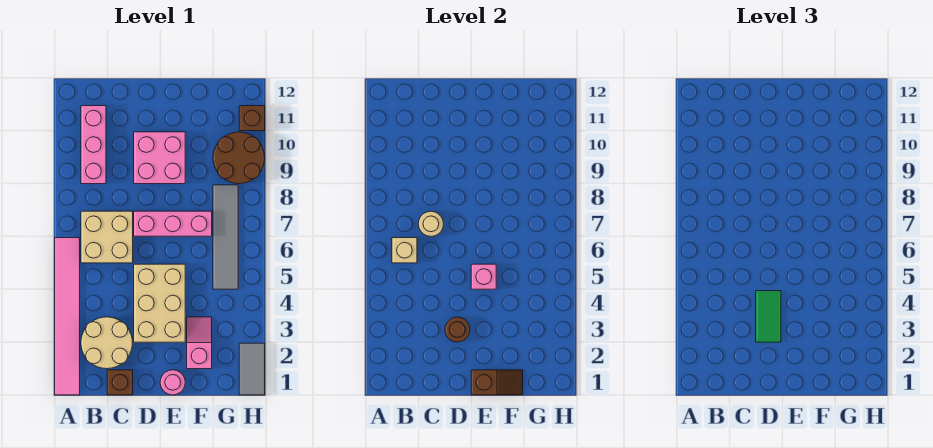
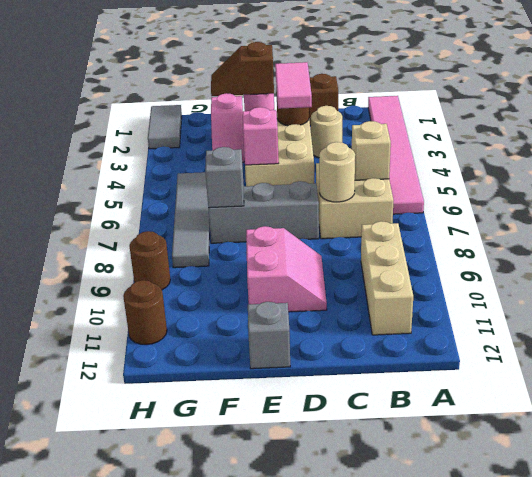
tan 2x2 round brick [81,317,133,369] -> tan 1x1 round brick [311,106,342,158]
pink 1x3 brick [81,106,106,184] -> tan 1x3 brick [361,221,413,335]
green 1x2 tile [756,291,781,342] -> pink 1x2 tile [275,62,312,109]
pink 1x3 brick [134,211,212,236] -> grey 1x3 brick [208,181,319,243]
pink 2x2 brick [134,132,185,184] -> pink 2x2 slope [246,226,327,312]
none -> grey 1x1 brick [248,302,290,369]
none -> grey 1x1 brick [205,147,244,208]
brown 2x2 round brick [213,132,265,184] -> brown 1x1 round brick [129,231,170,290]
brown 1x1 brick [239,106,265,131] -> brown 1x1 round brick [123,280,167,345]

